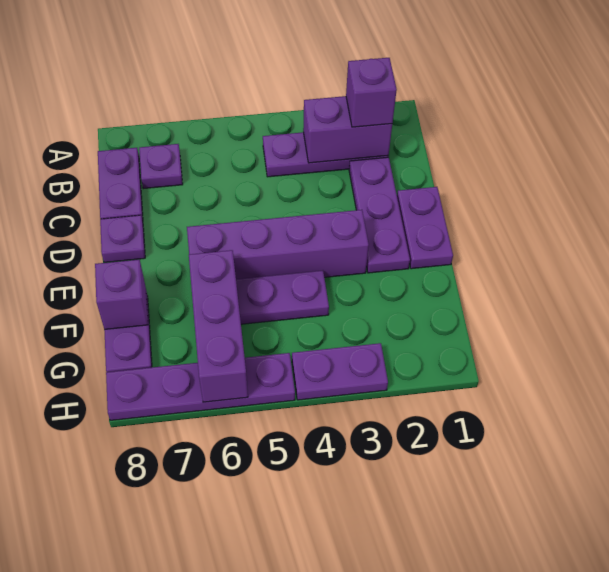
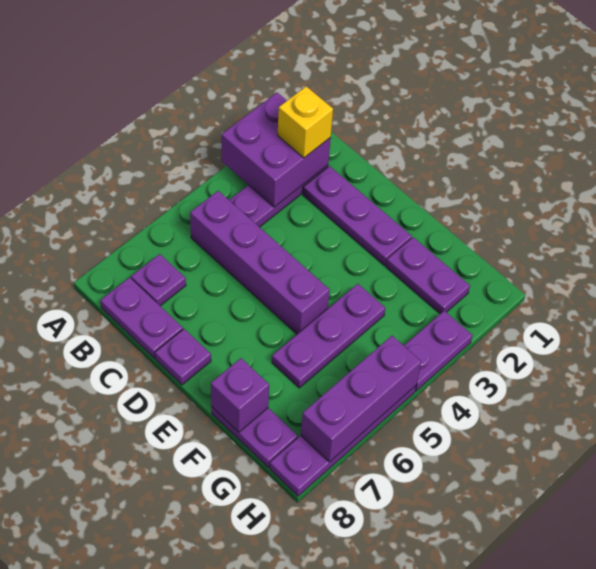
purple 1x2 brick [303,96,392,163] -> purple 2x2 brick [222,93,331,207]
purple 1x1 brick [346,58,397,127] -> yellow 1x1 brick [278,86,333,158]
purple 1x2 plate [397,187,453,269] -> purple 1x2 plate moved to [386,237,470,314]
purple 1x4 brick [187,210,369,279] -> purple 1x4 brick turned to [190,191,330,334]
purple 1x3 brick [189,250,248,402] -> purple 1x3 brick turned to [301,336,421,462]

